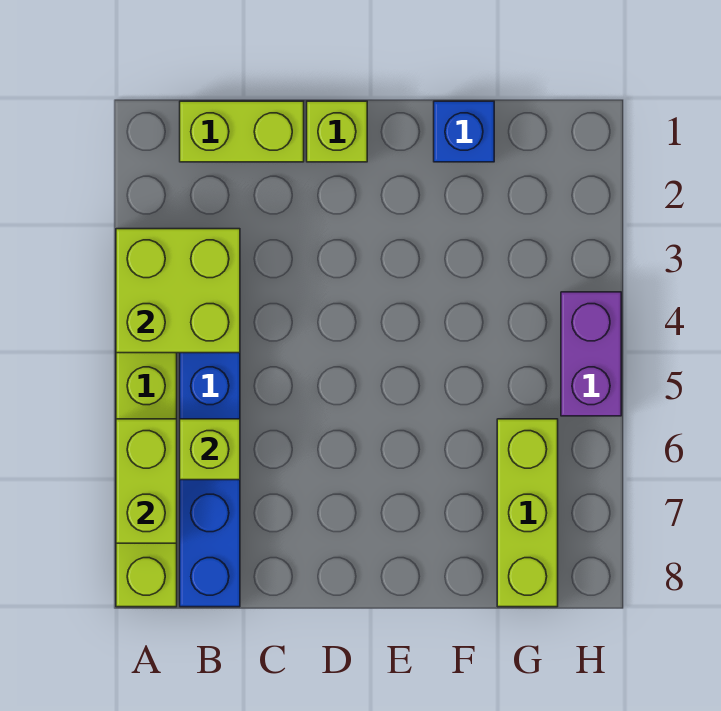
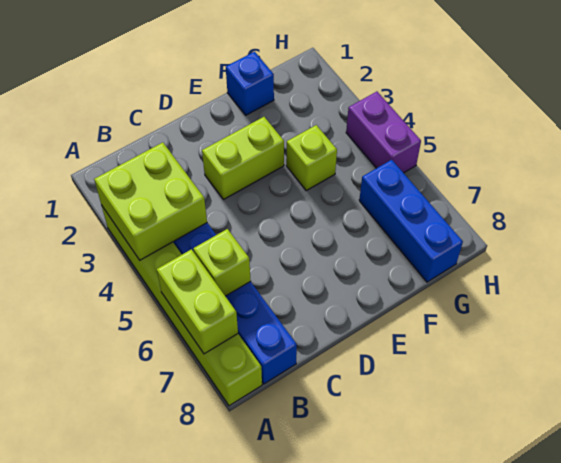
lime 1x2 brick [180,101,304,162] -> lime 1x2 brick moved to [202,117,284,200]
lime 1x1 brick [307,101,367,162] -> lime 1x1 brick moved to [286,125,337,190]
lime 1x3 brick [497,419,558,607] -> blue 1x3 brick [359,160,463,282]

